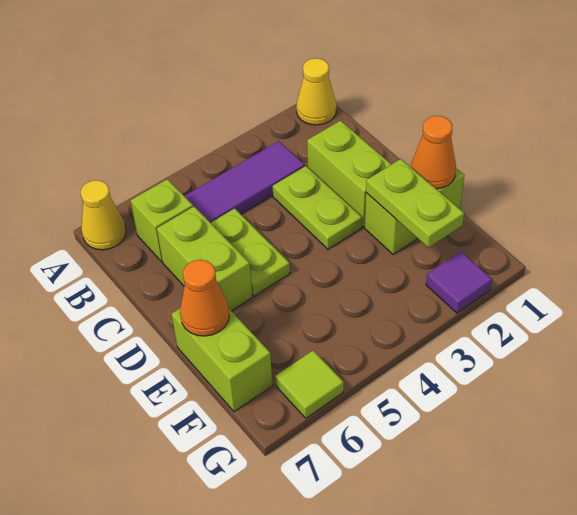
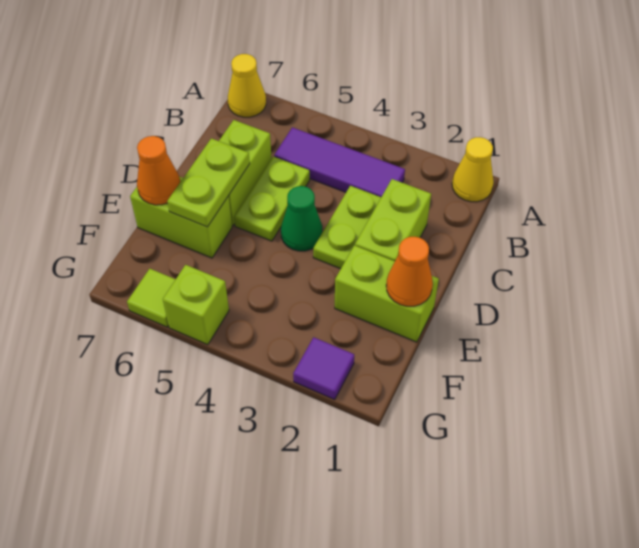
lime 1x1 brick [130,179,193,262] -> lime 1x1 brick moved to [163,265,229,345]
none -> green 1x1 cone [281,186,323,251]
lime 1x2 plate [366,159,464,248] -> lime 1x2 plate moved to [167,138,250,227]
lime 1x2 brick [172,309,273,412] -> lime 1x2 brick turned to [130,177,232,258]

